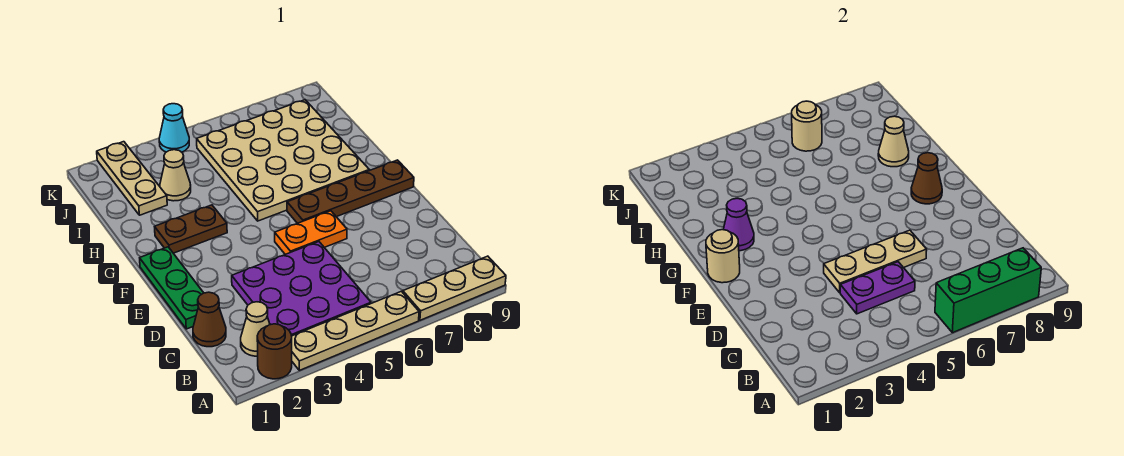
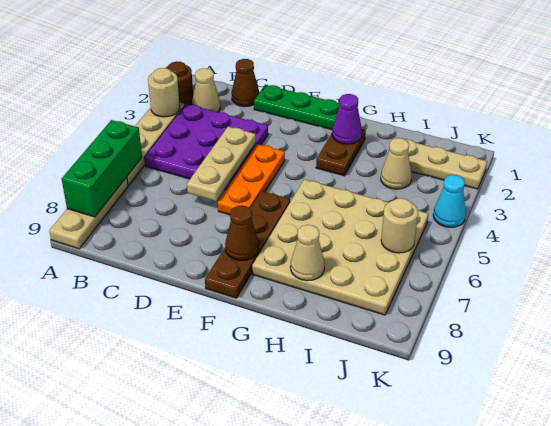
purple 1x2 plate [840,262,915,314] -> none
orange 1x2 plate [275,211,347,254] -> orange 1x3 plate [218,144,285,215]
tan 1x1 round brick [706,230,740,283] -> tan 1x1 round brick moved to [148,68,180,117]

